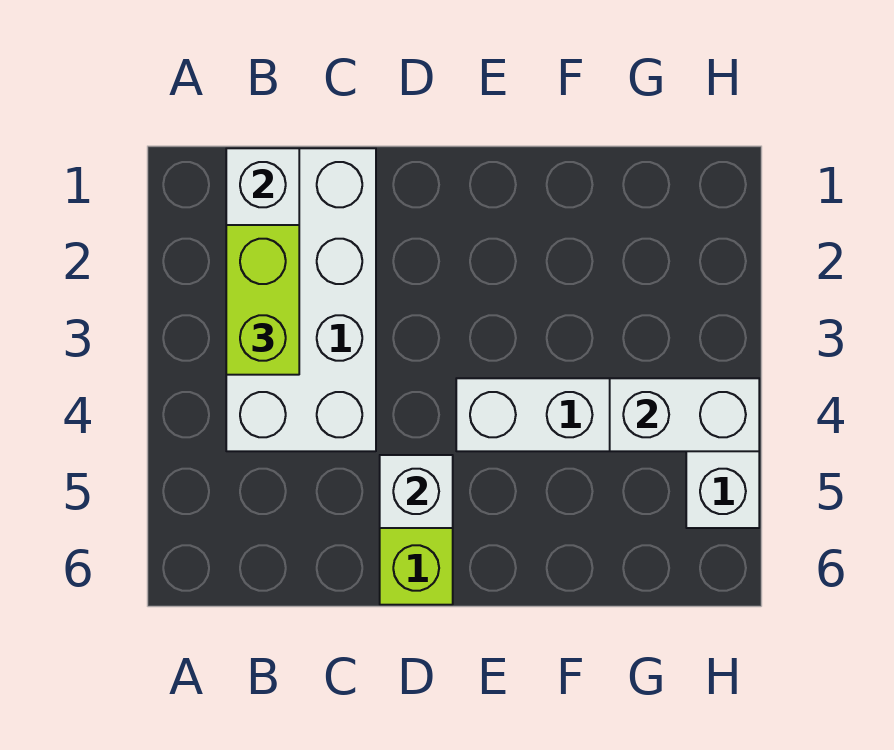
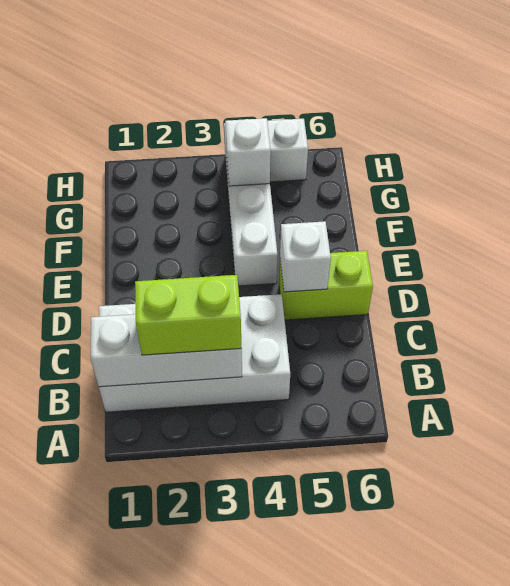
white 1x2 brick [610,378,759,451] -> white 1x1 brick [225,118,271,186]

